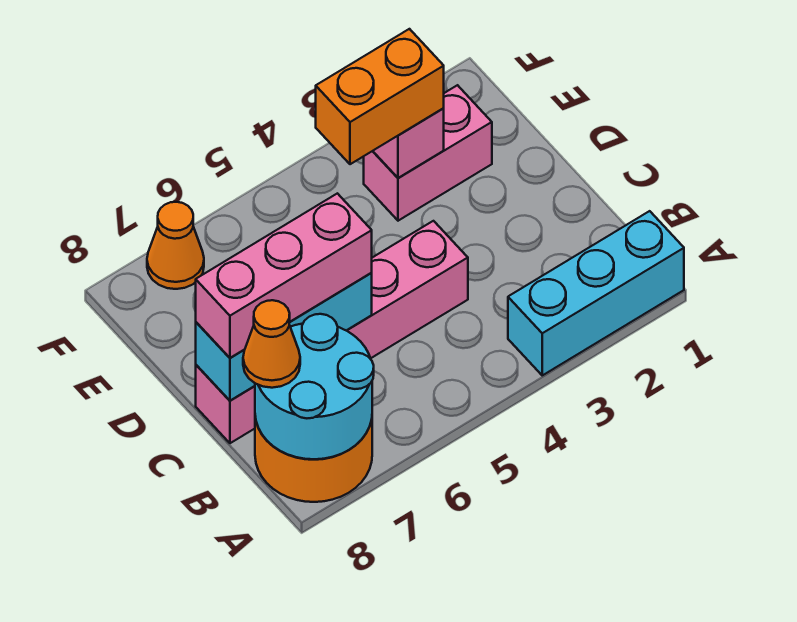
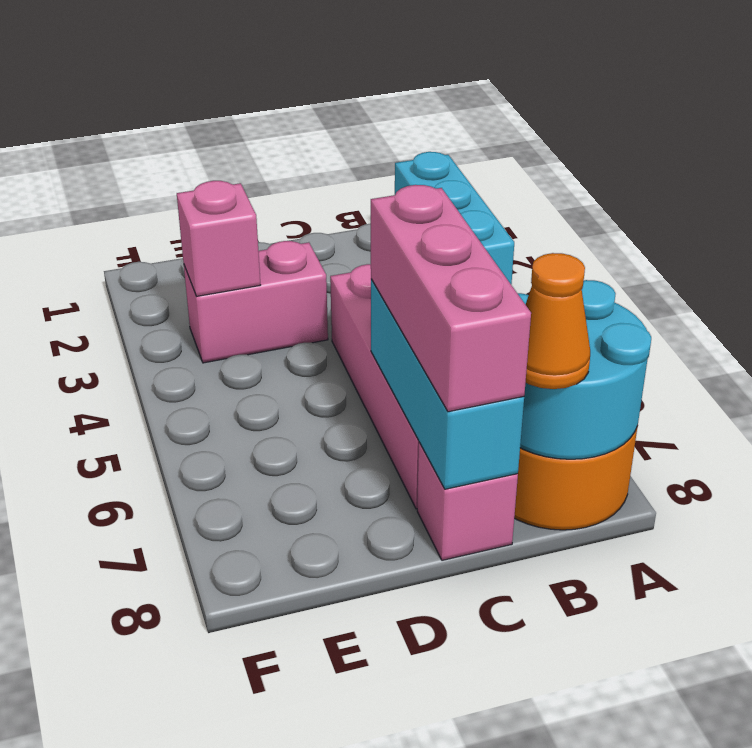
pink 1x2 brick [364,85,492,221] -> pink 1x2 brick turned to [184,241,328,363]
orange 1x2 brick [316,29,444,164] -> none
orange 1x1 cone [147,202,204,289] -> none

